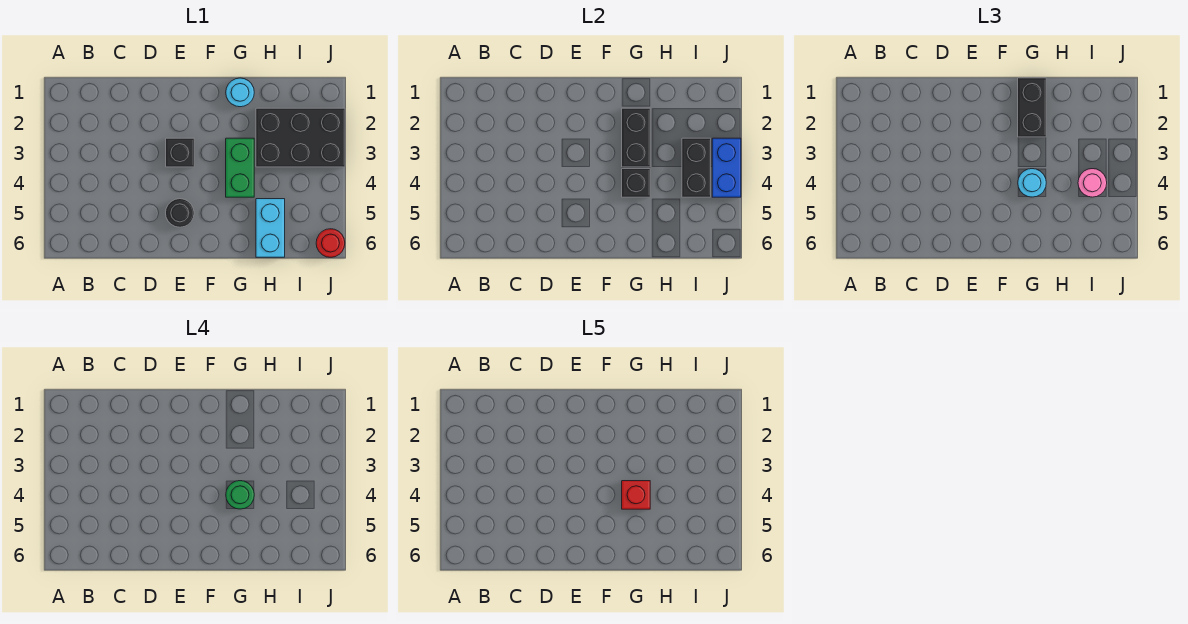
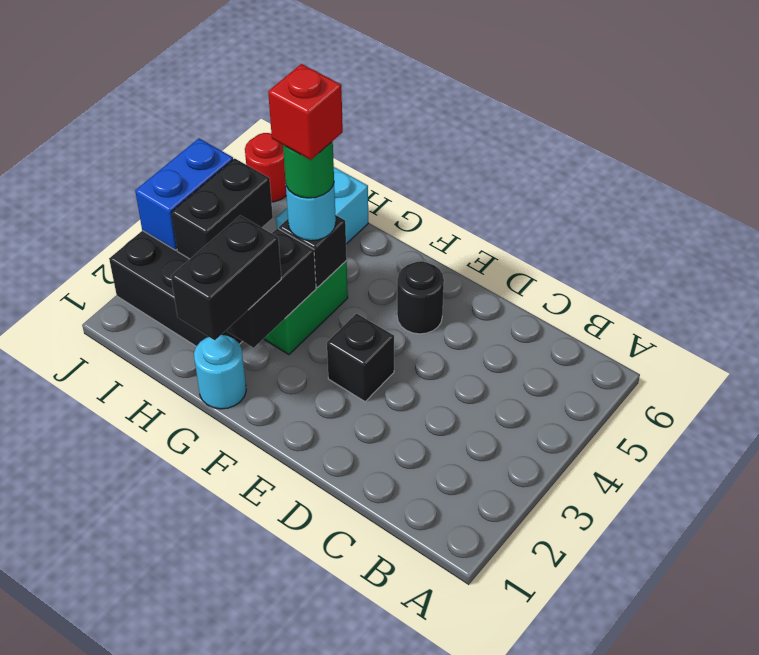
pink 1x1 round brick [1078,169,1107,197] -> none

